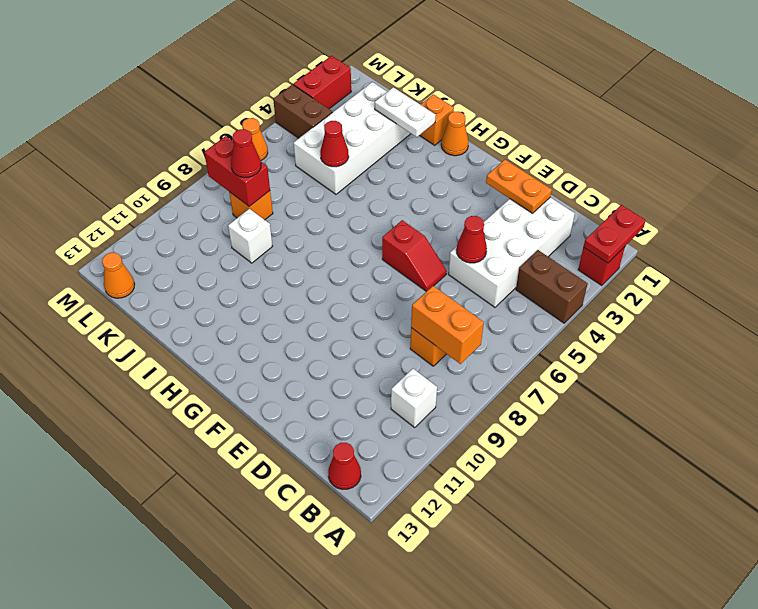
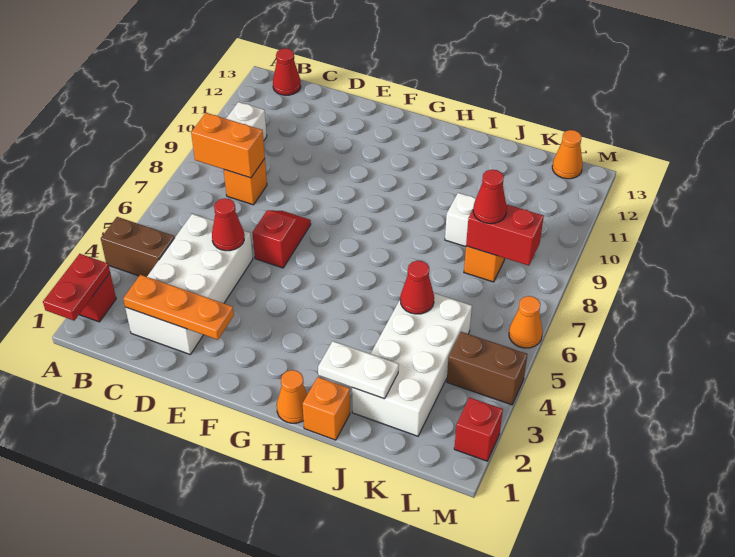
orange 1x2 plate [486,159,552,213] -> orange 1x3 plate [123,275,234,340]
red 1x2 slope [382,220,447,292] -> red 1x2 slope turned to [252,210,311,268]
red 1x2 brick [293,56,351,109] -> red 1x1 brick [454,397,503,461]

